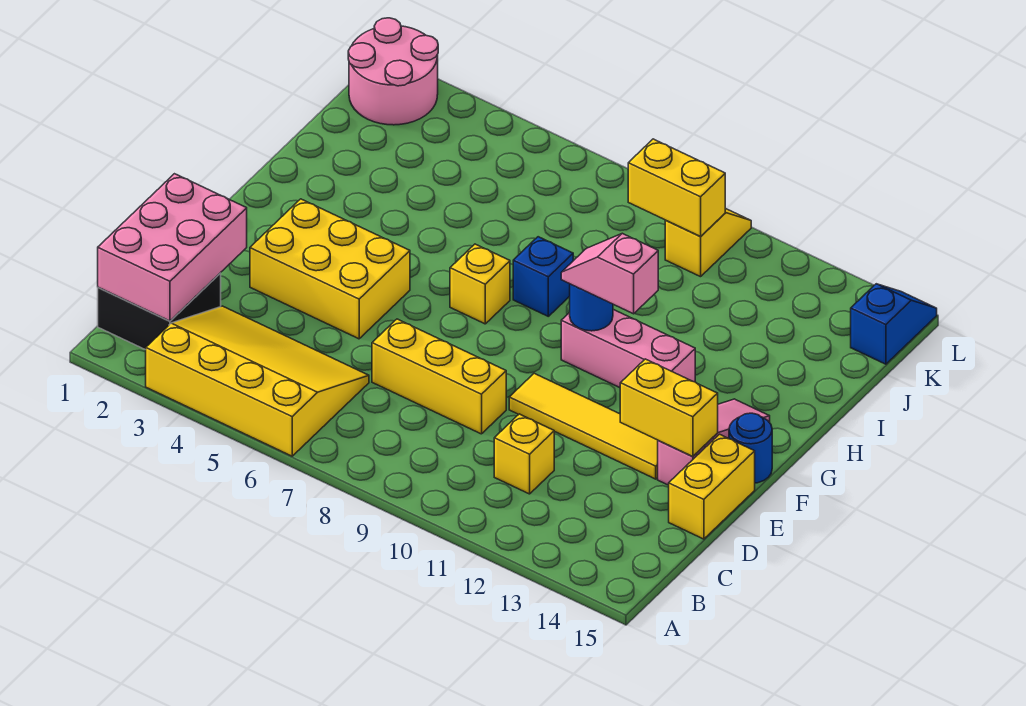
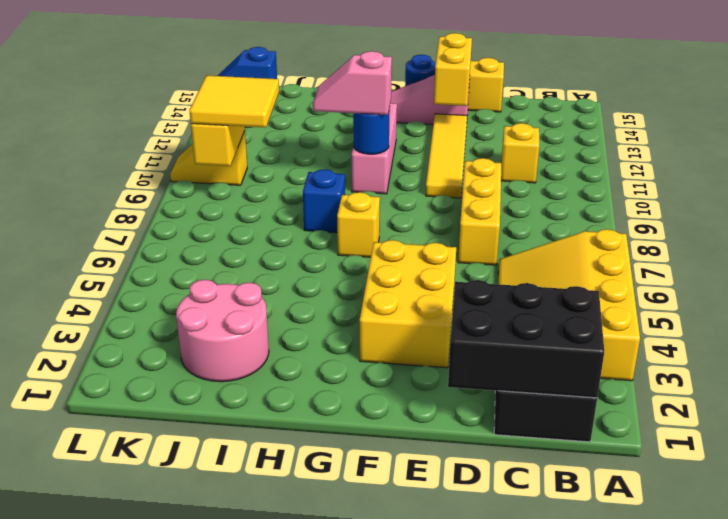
pink 2x3 brick [98,174,247,321] -> black 2x3 brick [448,280,604,398]
pink 1x2 slope [561,233,658,314] -> pink 1x2 slope turned to [313,51,392,115]
none -> yellow 2x2 tile [189,76,279,128]
pink 2x2 round brick [348,18,438,125] -> pink 2x2 round brick moved to [176,280,269,382]

